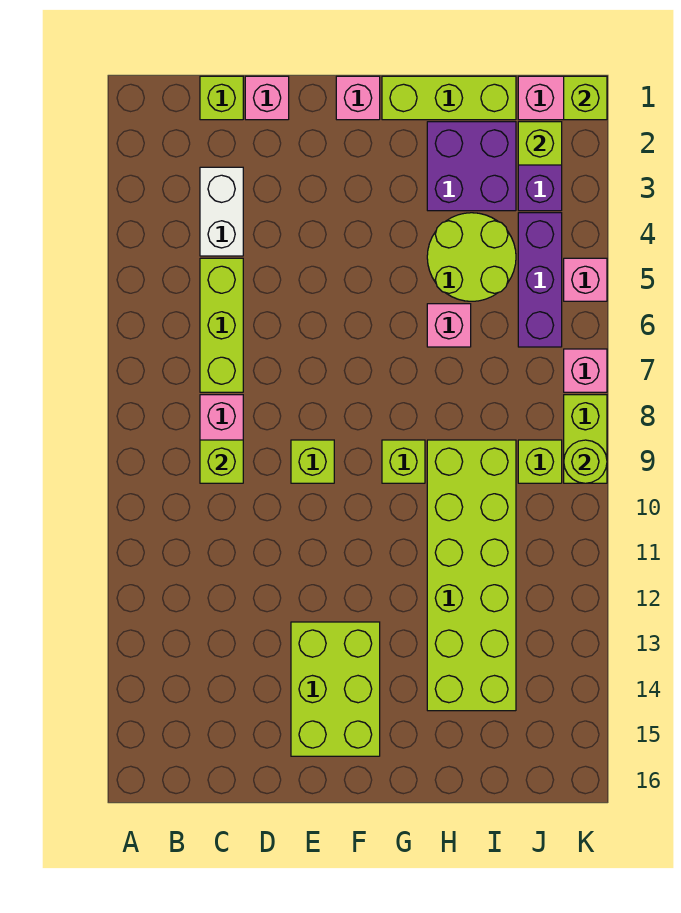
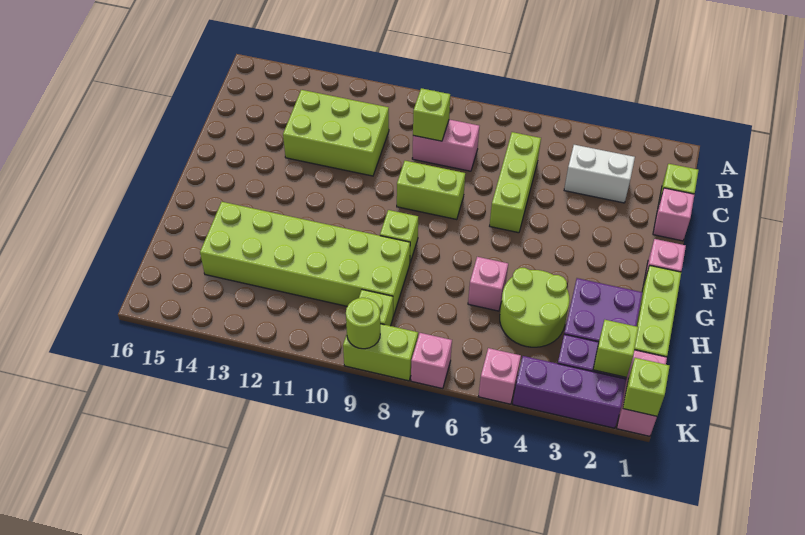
lime 1x3 brick [200,258,243,392] -> lime 1x3 brick turned to [490,132,541,233]
lime 1x1 brick [291,440,334,483] -> lime 1x2 brick [397,161,465,220]
lime 2x3 brick [291,622,380,756] -> lime 2x3 brick moved to [283,90,389,176]
purple 1x3 brick [518,213,562,347] -> purple 1x3 brick moved to [513,356,626,428]

